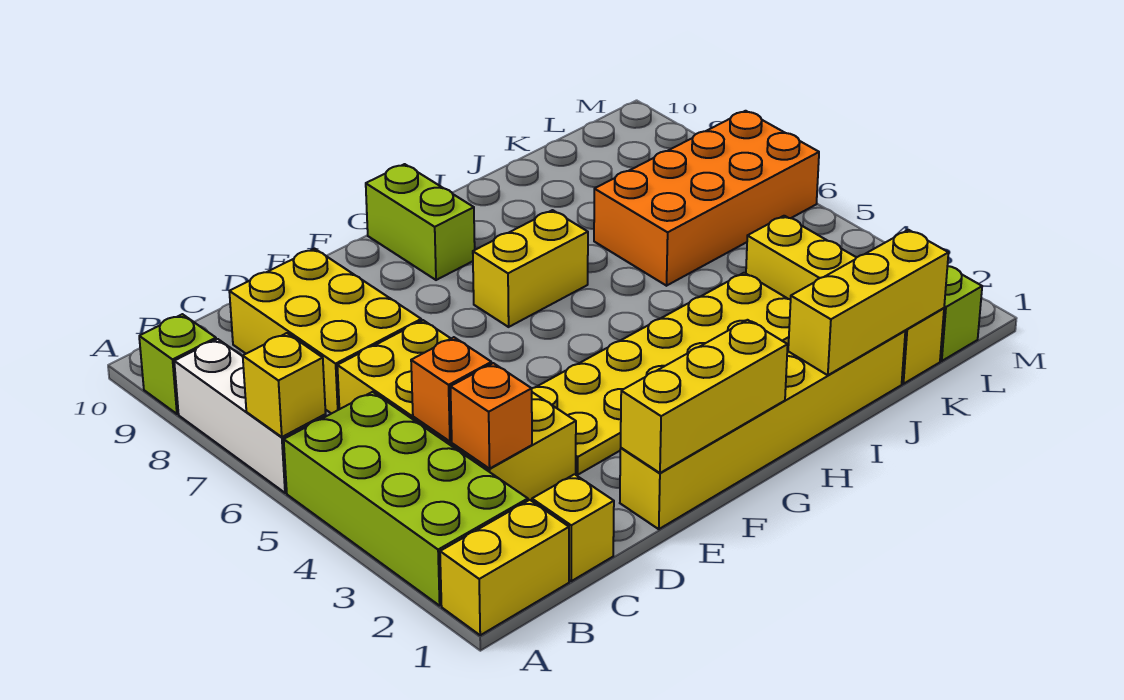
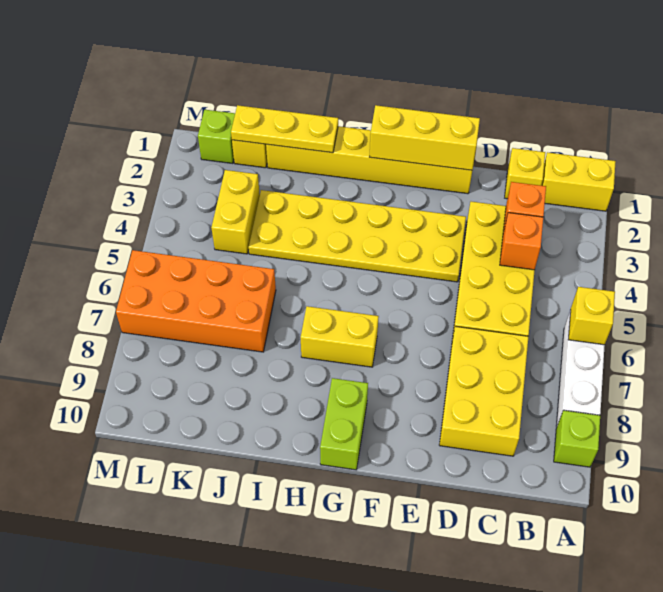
lime 2x4 brick [284,392,528,606] -> none
yellow 1x3 brick [788,230,948,375] -> yellow 1x3 plate [231,105,338,153]

